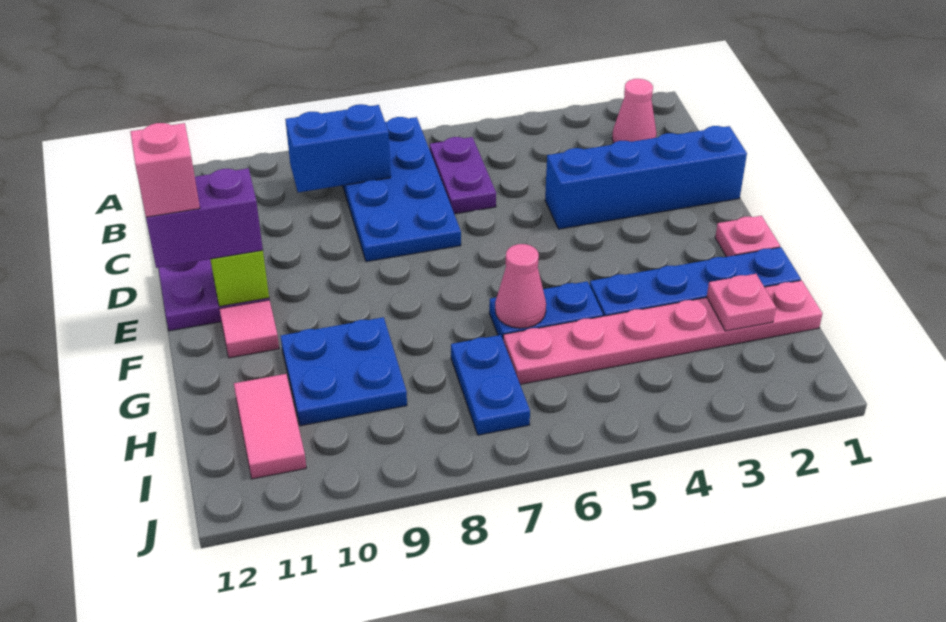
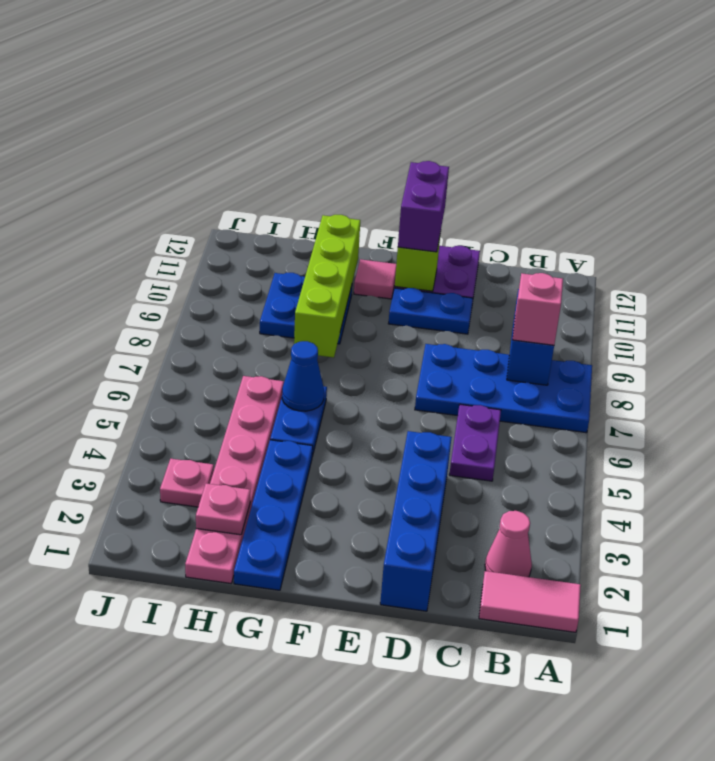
purple 1x2 plate [429,137,496,214] -> purple 1x2 plate turned to [449,404,501,481]
pink 1x1 brick [130,123,200,217] -> pink 1x1 brick moved to [512,273,563,345]
pink 1x1 plate [715,216,780,257] -> pink 1x1 plate moved to [160,459,214,507]
pink 1x1 cone [495,244,546,328] -> blue 1x1 cone [282,341,324,411]
none -> lime 1x4 brick [294,215,360,358]
blue 1x2 plate [451,335,530,435] -> blue 1x2 plate moved to [388,288,473,334]
pink 1x2 tile [234,374,306,479] -> pink 1x2 tile moved to [479,571,581,632]

